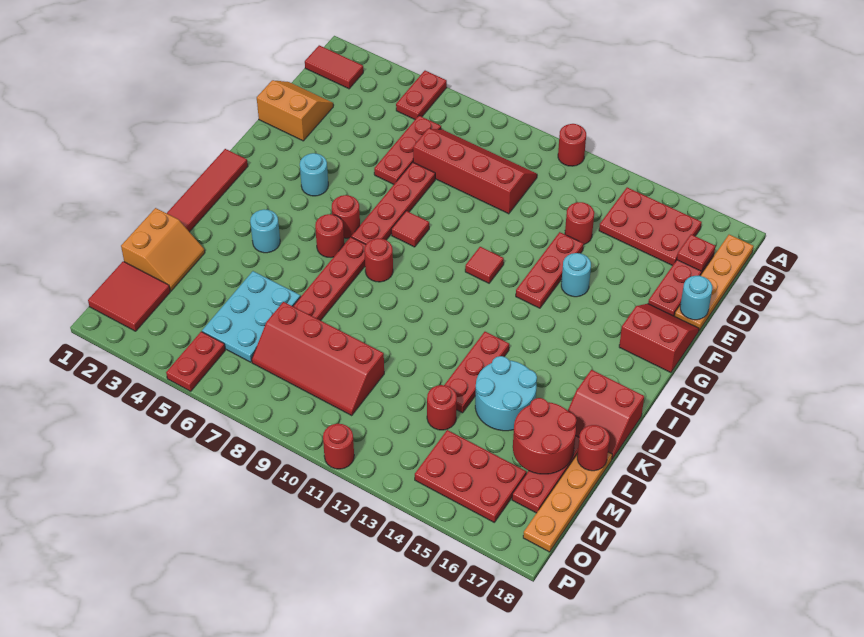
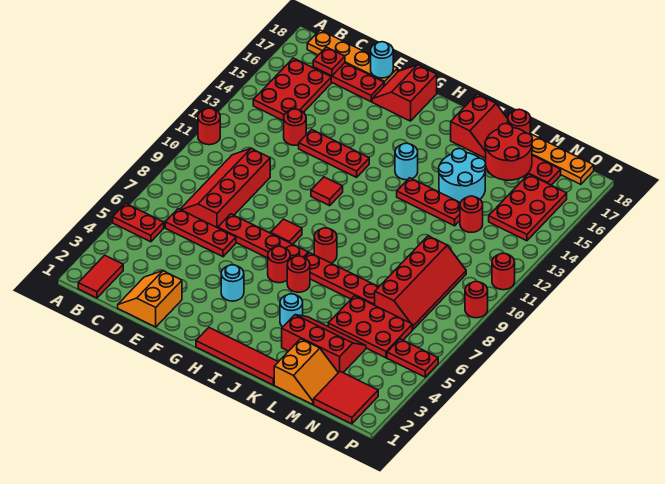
cyan 1x1 round brick [561,253,591,297] -> cyan 1x1 round brick moved to [395,143,418,180]
none -> red 2x3 slope [282,315,366,373]
orange 2x2 slope [121,208,205,291] -> orange 2x2 slope turned to [274,339,338,404]
cyan 2x3 plate [202,271,300,362] -> red 2x3 plate [328,296,412,358]
none -> red 1x1 round brick [465,281,488,318]

